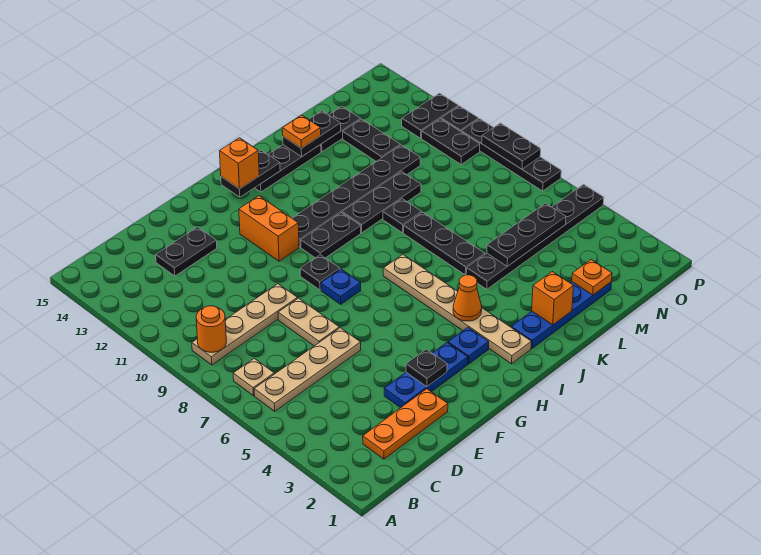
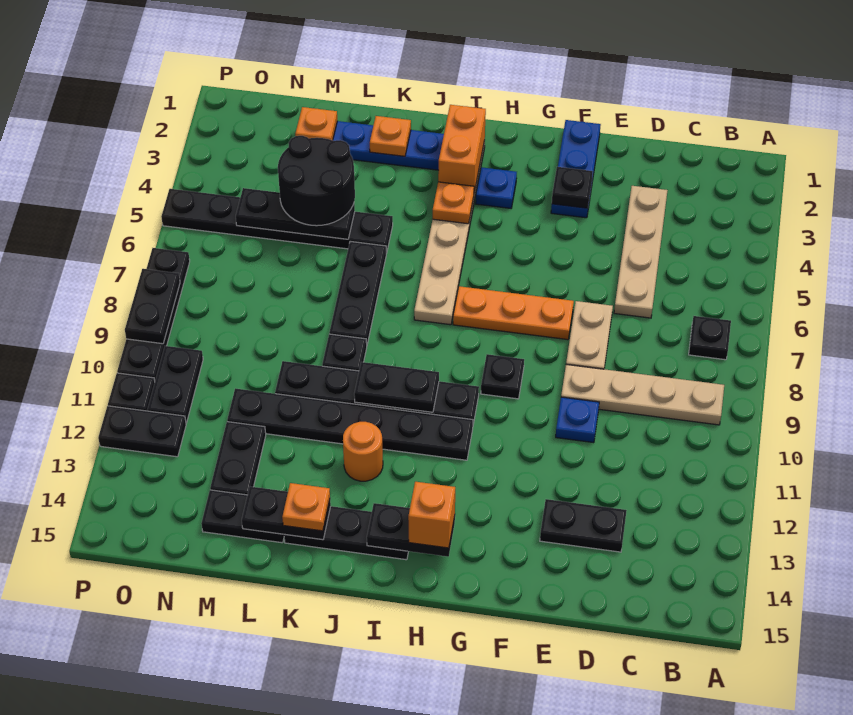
tan 1x4 plate [254,328,361,411] -> tan 1x4 plate turned to [614,186,668,318]
tan 1x1 plate [233,358,274,396] -> black 1x1 plate [689,316,731,360]
orange 1x1 round brick [196,306,226,352] -> orange 1x1 round brick moved to [343,422,383,481]
orange 1x3 plate [363,389,448,459] -> orange 1x3 plate moved to [453,286,574,340]
blue 1x3 plate [384,343,468,408] -> blue 1x3 plate turned to [551,120,601,218]
blue 1x1 plate [321,269,361,304] -> blue 1x1 plate moved to [556,397,599,443]
orange 1x2 brick [239,196,299,261] -> orange 1x2 brick moved to [438,105,486,193]
orange 1x1 cone [453,275,482,321] -> orange 1x1 plate [433,182,474,224]
none -> black 1x2 plate [354,362,439,412]
orange 1x1 brick [532,272,574,325] -> orange 1x1 plate [370,116,411,156]
none -> black 2x2 round brick [278,136,355,226]

